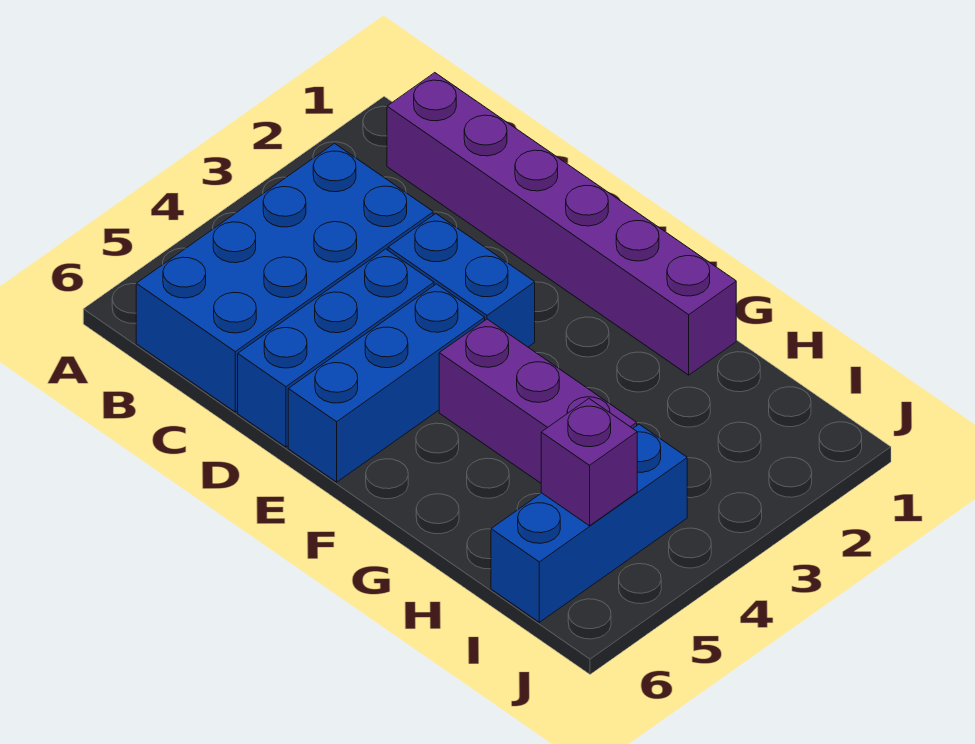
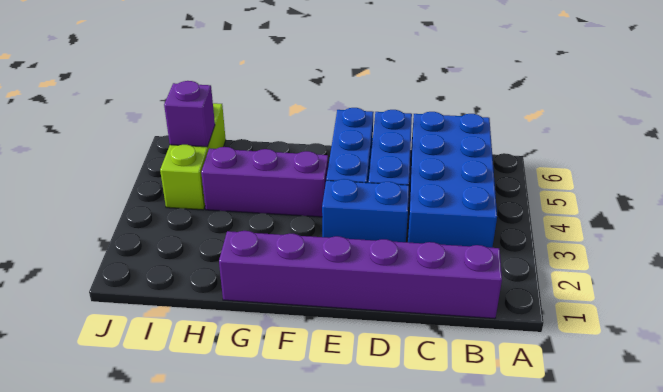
blue 1x3 brick [491,424,687,622] -> lime 1x3 brick [160,103,226,210]

